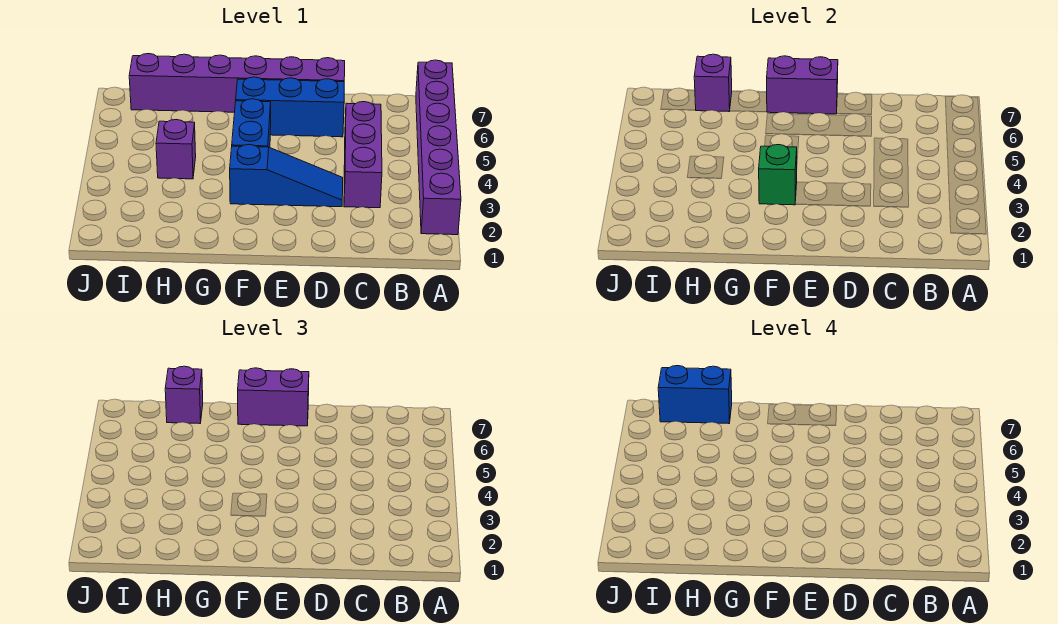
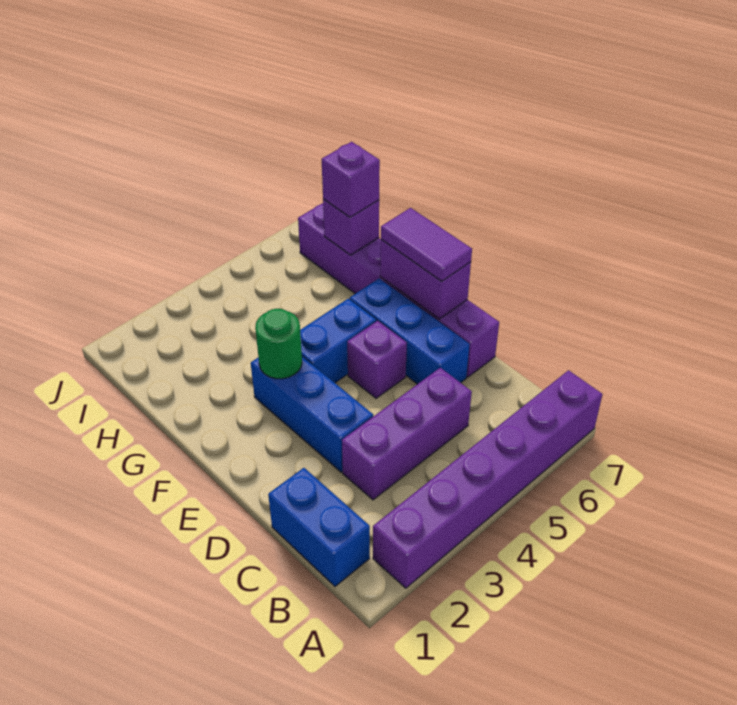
blue 1x3 slope [230,145,343,207] -> blue 1x3 brick [251,357,373,472]
purple 1x2 brick [238,368,309,426] -> purple 1x2 tile [381,208,472,281]
green 1x1 brick [759,145,797,205] -> green 1x1 round brick [255,309,302,379]
purple 1x1 brick [156,120,196,179] -> purple 1x1 brick moved to [347,321,407,398]
blue 1x2 brick [658,366,732,424] -> blue 1x2 brick moved to [268,468,370,586]

